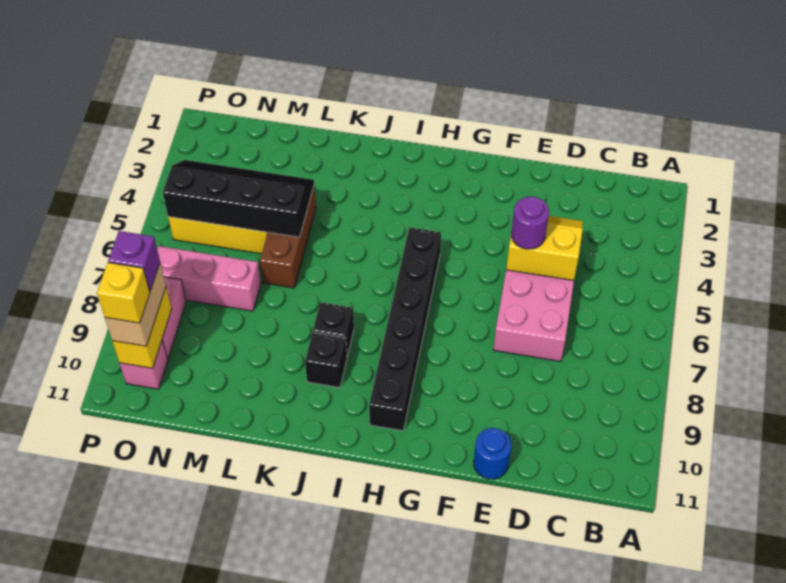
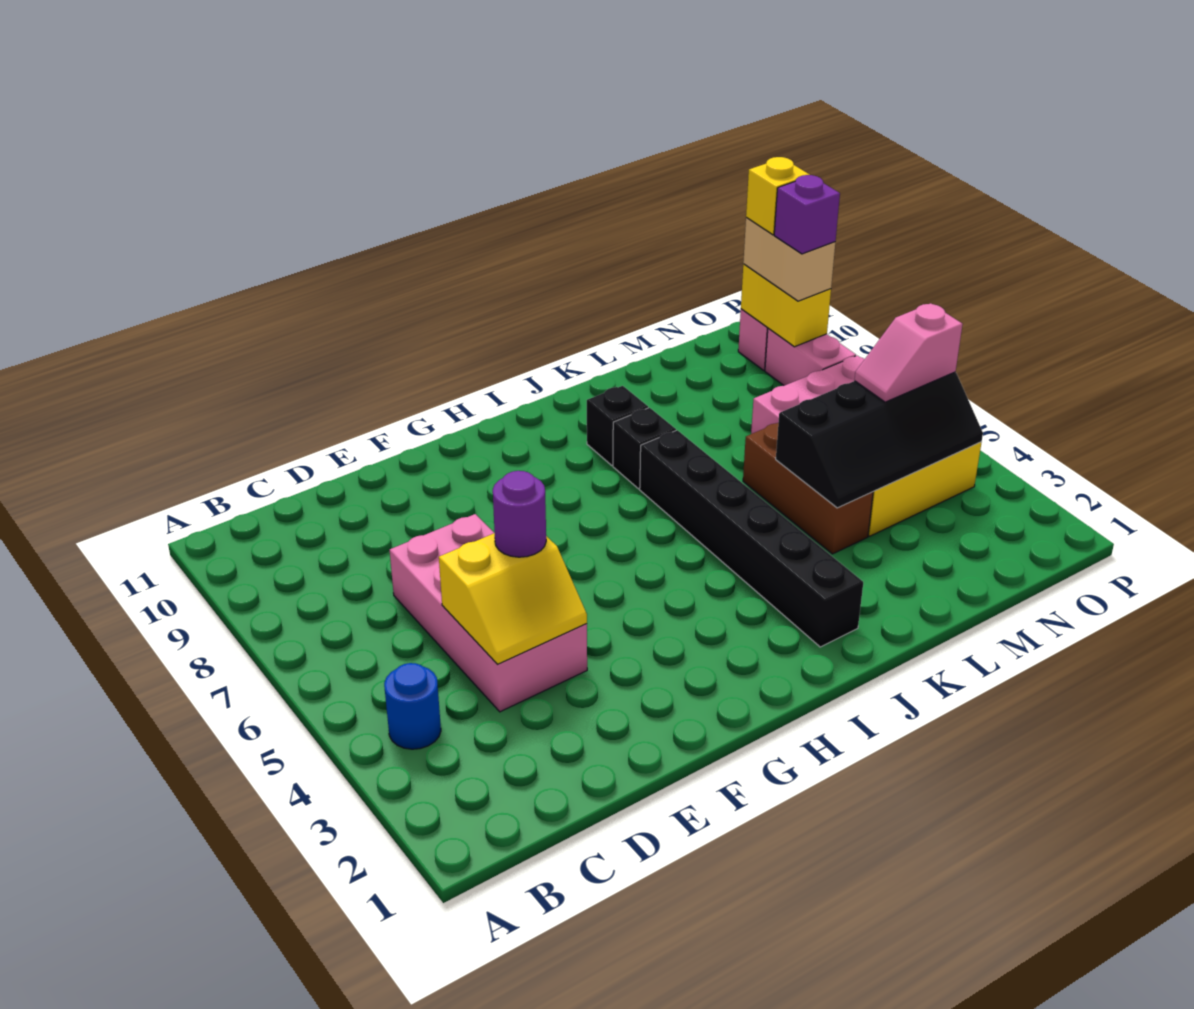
blue 1x1 round brick [474,428,511,479] -> blue 1x1 round brick moved to [384,663,441,749]
black 1x6 brick [369,227,441,431] -> black 1x6 brick moved to [640,430,863,647]
none -> pink 1x2 slope [854,303,963,402]

